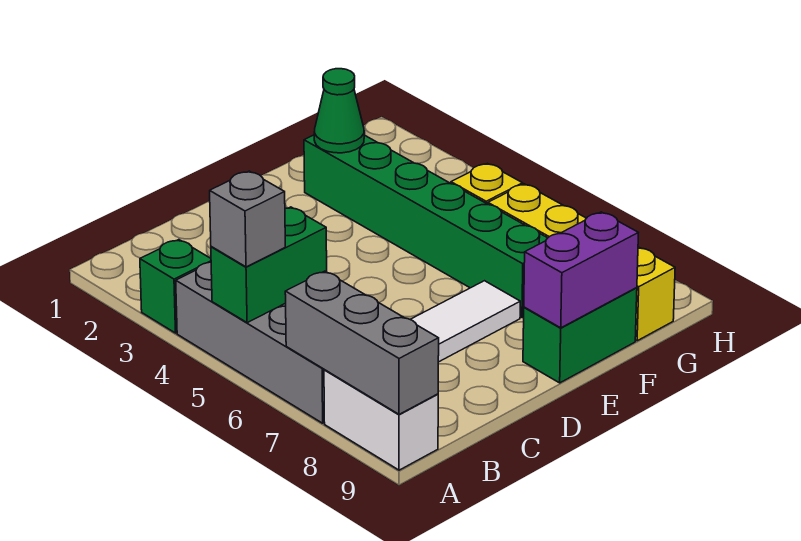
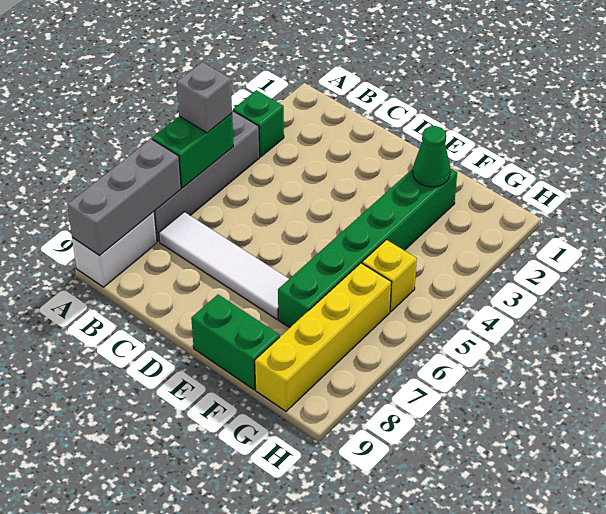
green 1x2 brick [211,207,327,323] -> green 1x2 brick turned to [152,113,233,188]
purple 1x2 brick [524,212,638,328] -> none

